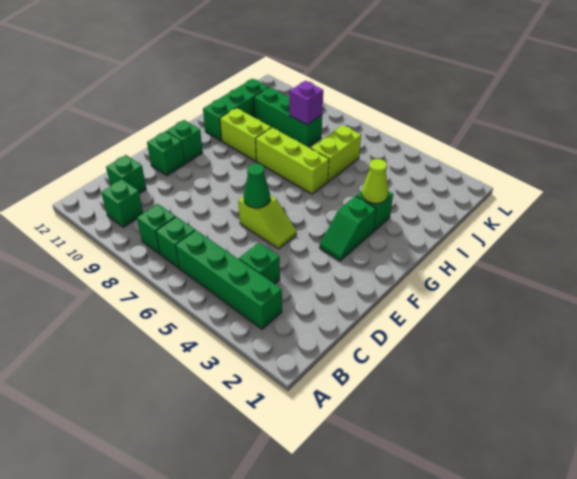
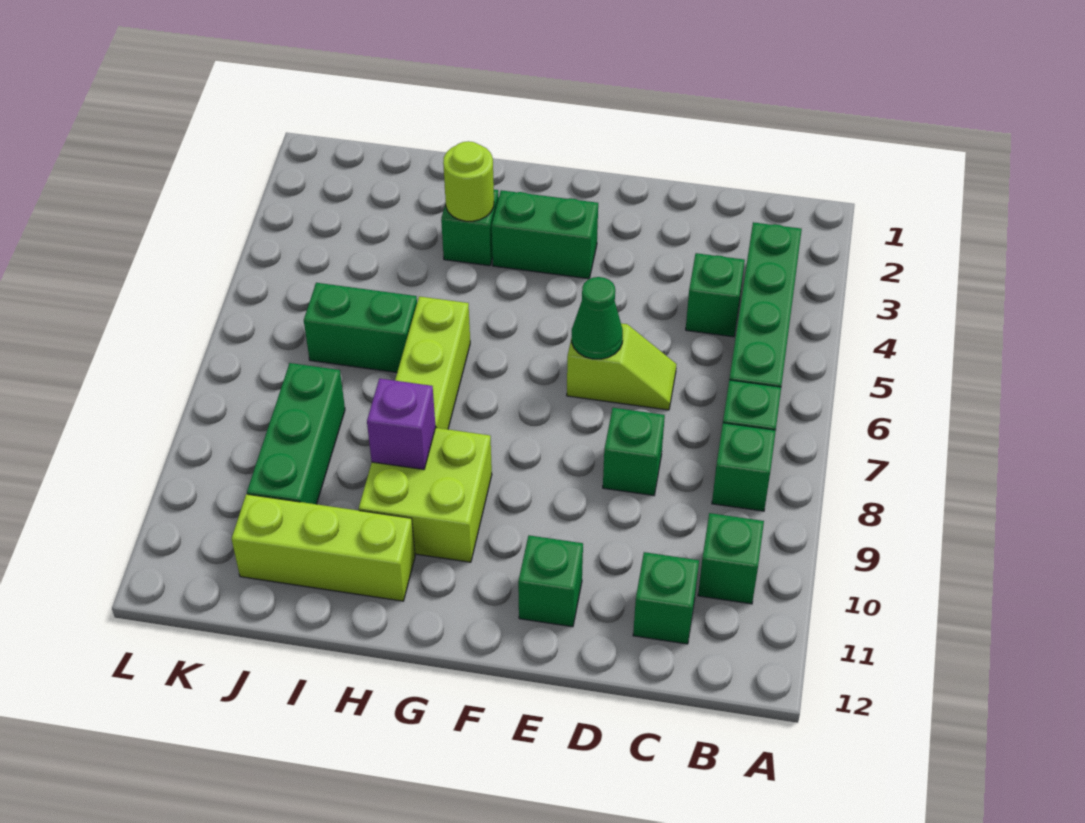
lime 1x2 slope [238,195,297,249] -> lime 1x2 slope turned to [567,323,676,410]
green 1x2 slope [319,196,377,261] -> green 1x2 brick [492,190,598,279]
green 1x1 brick [166,120,203,164] -> green 1x1 brick moved to [603,408,665,496]
lime 1x1 cone [362,159,389,203] -> lime 1x1 round brick [443,141,494,221]
lime 1x2 brick [220,108,271,161] -> lime 2x2 brick [359,428,492,562]
green 1x3 brick [203,79,269,141] -> lime 1x3 brick [232,494,415,601]
lime 1x2 brick [311,125,361,181] -> green 1x2 brick [304,283,417,373]
purple 1x1 brick [289,81,323,125] -> purple 1x1 brick moved to [367,379,436,469]

